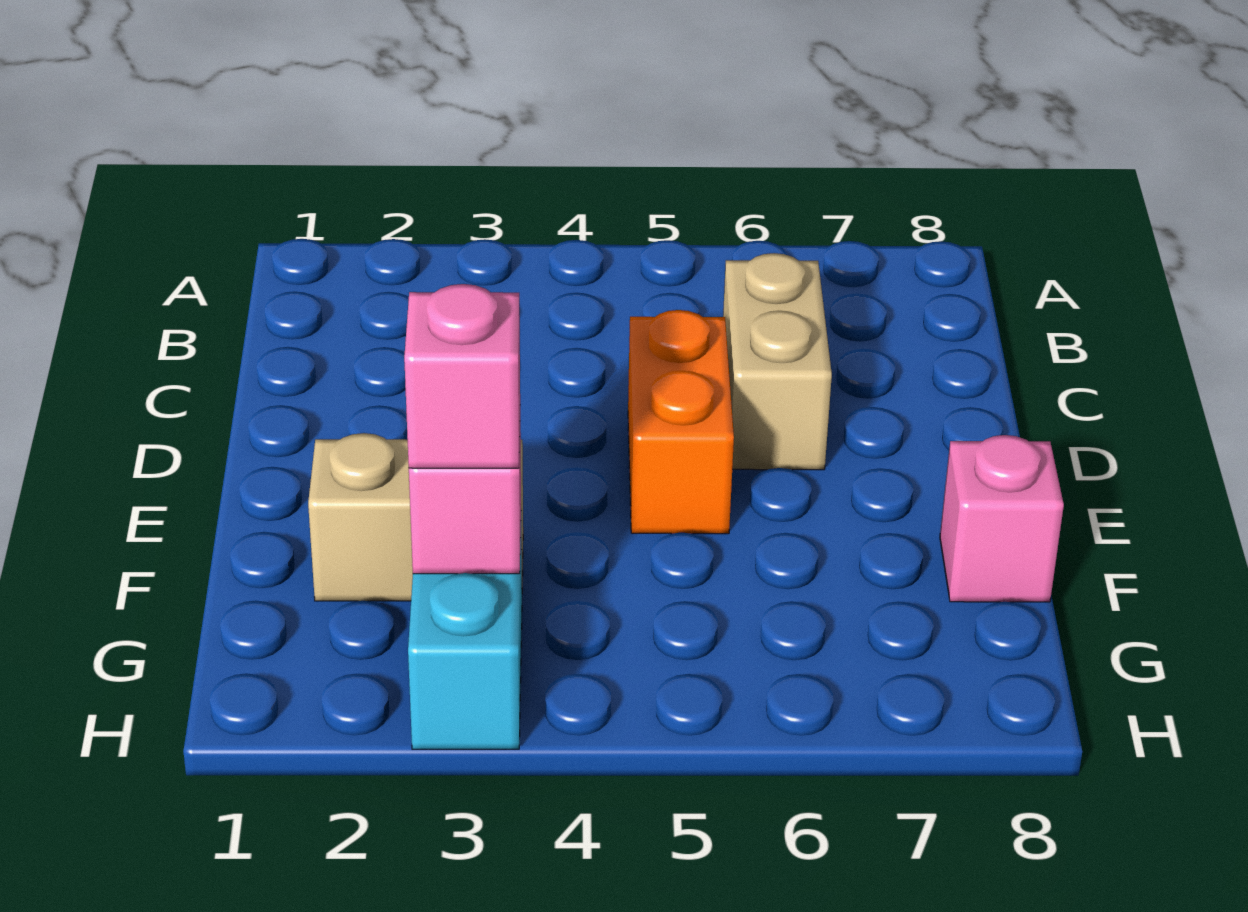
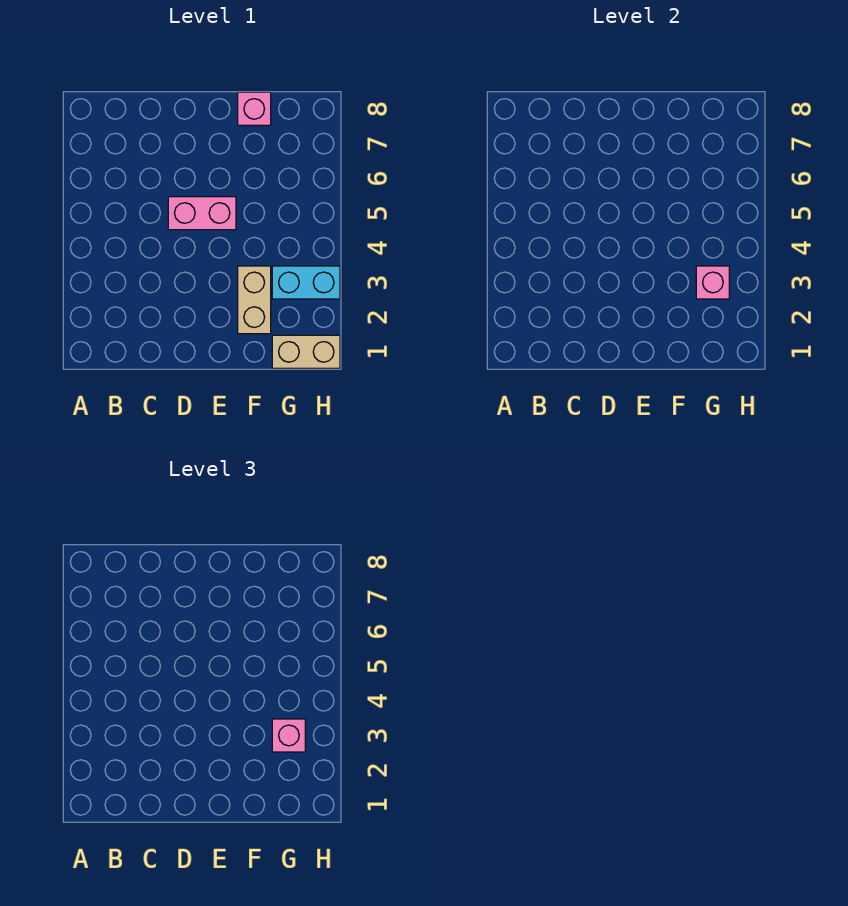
tan 1x2 brick [723,253,832,470] -> tan 1x2 brick moved to [272,335,340,368]
orange 1x2 brick [628,310,734,534] -> pink 1x2 brick [168,197,236,230]

